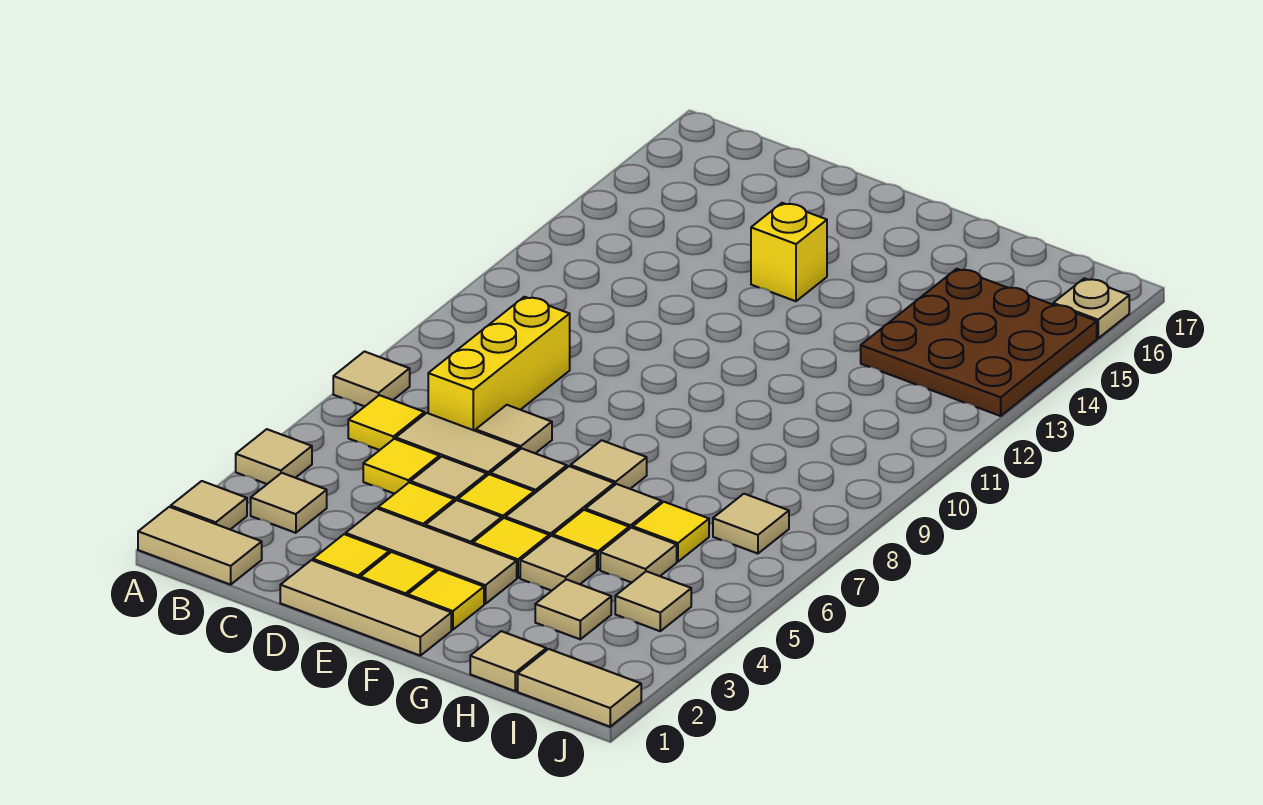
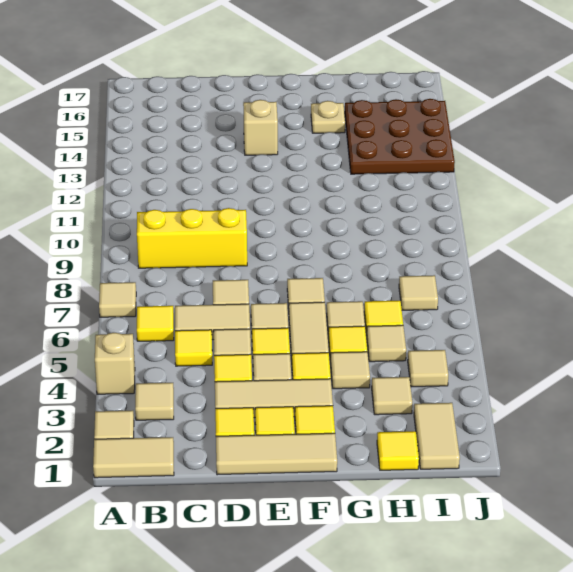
tan 1x1 tile [236,429,312,484] -> tan 1x1 brick [95,333,135,394]
yellow 1x3 brick [428,297,570,431] -> yellow 1x3 brick turned to [137,208,247,268]
yellow 1x1 brick [751,203,827,301] -> tan 1x1 brick [243,100,278,155]
tan 1x1 tile [470,631,546,691] -> yellow 1x1 tile [377,431,419,470]
tan 1x2 tile [518,649,641,727] -> tan 1x2 tile turned to [414,403,460,469]
tan 1x1 plate [1053,278,1129,338] -> tan 1x1 plate moved to [311,101,345,133]

